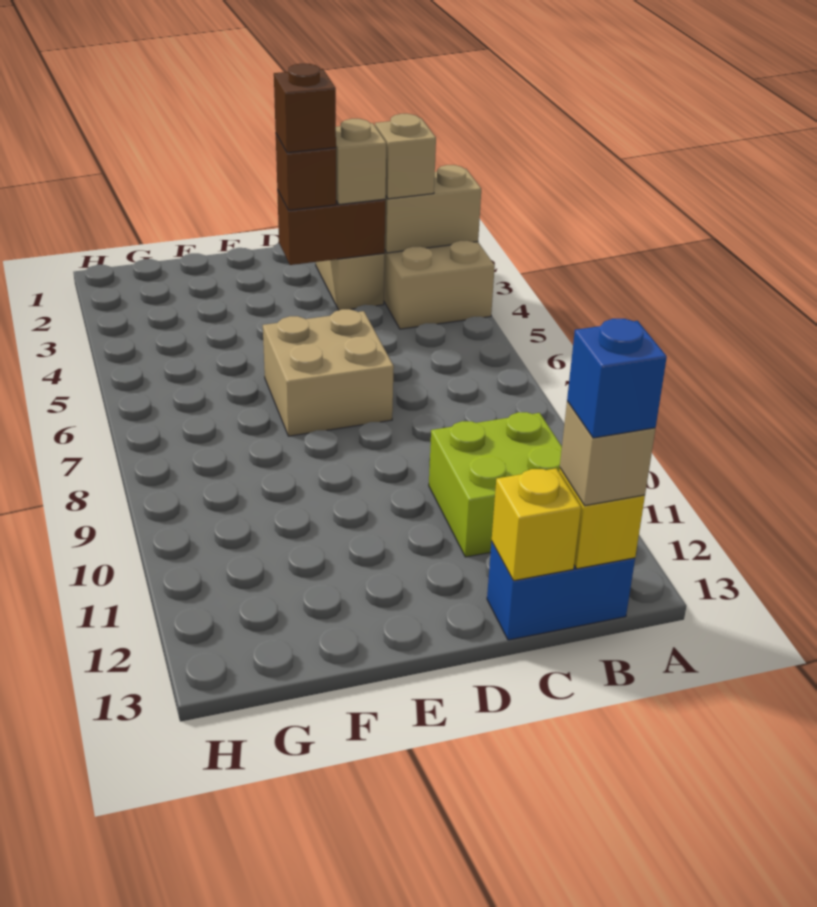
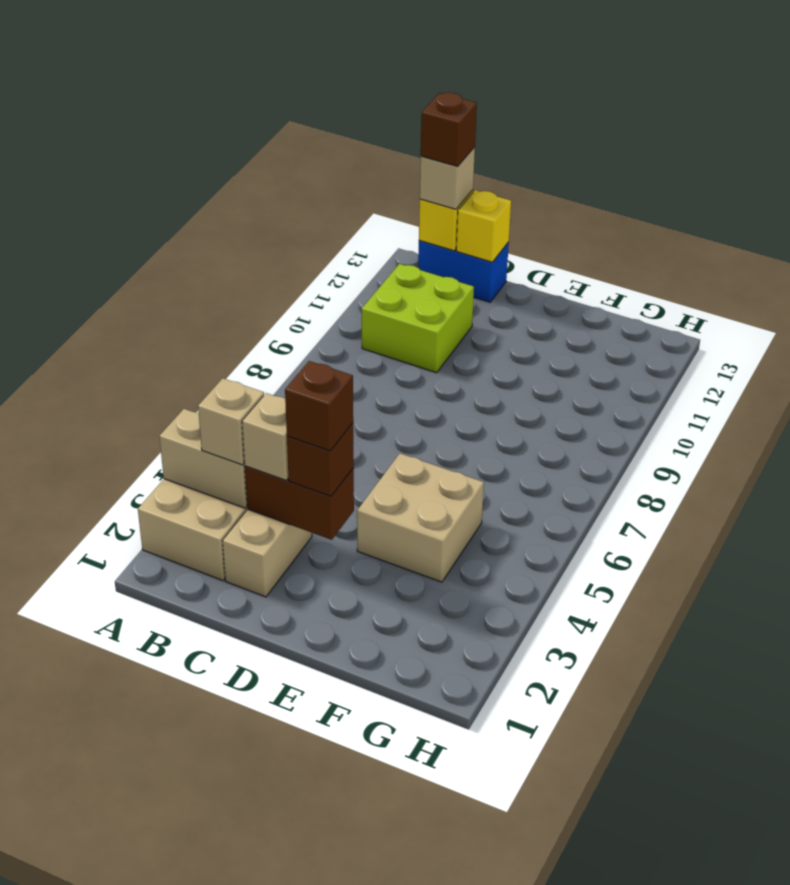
blue 1x1 brick [567,319,667,438] -> brown 1x1 brick [421,92,477,166]
tan 2x2 brick [263,309,394,436] -> tan 2x2 brick moved to [357,453,484,582]

